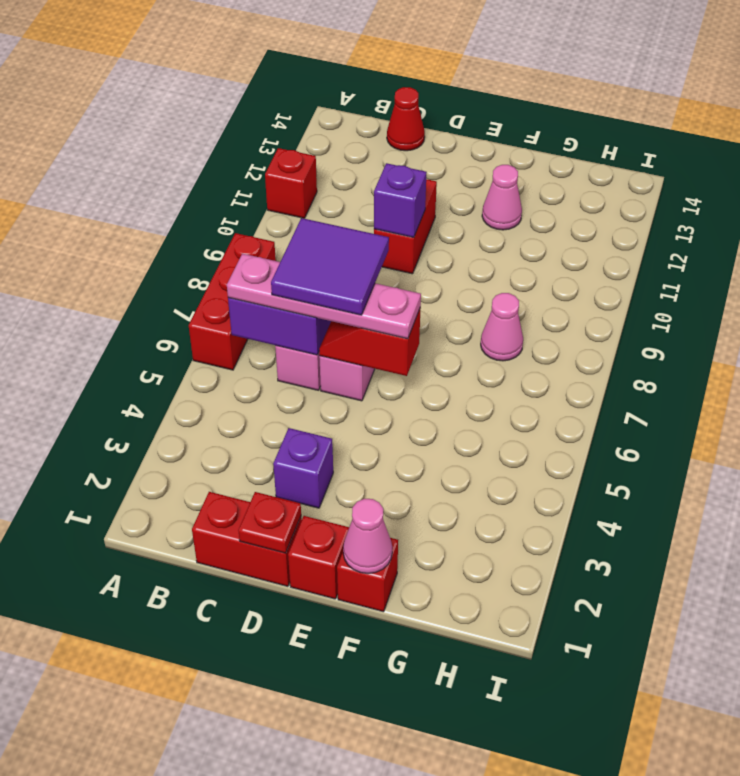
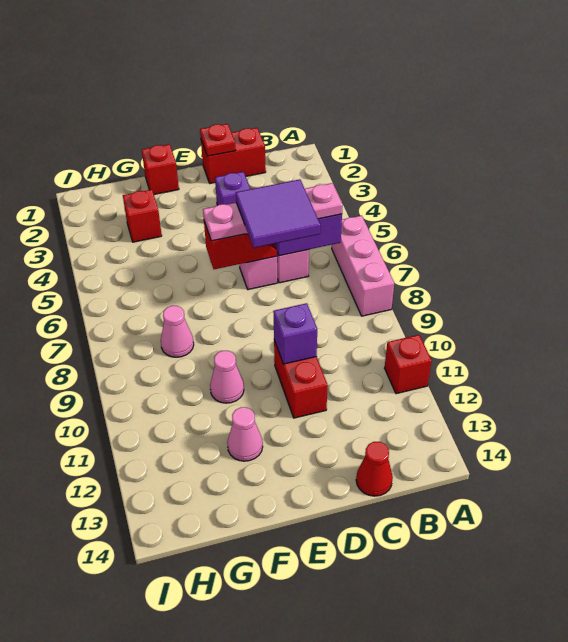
red 1x3 brick [189,233,276,370] -> pink 1x3 brick [332,216,394,316]
red 1x1 brick [288,516,349,599] -> red 1x1 brick moved to [123,190,162,242]
pink 1x1 cone [343,499,392,574] -> pink 1x1 cone moved to [210,351,244,403]

